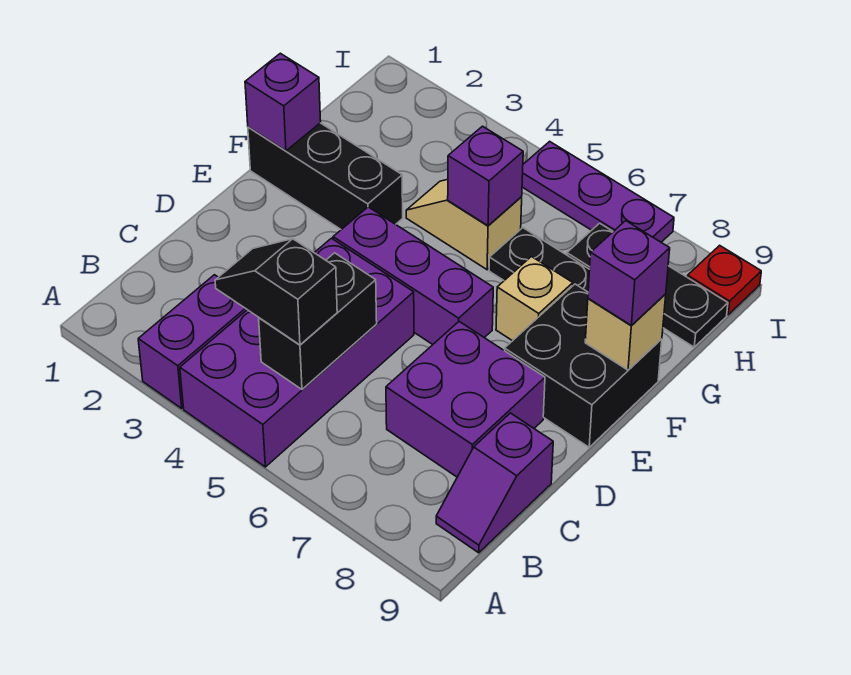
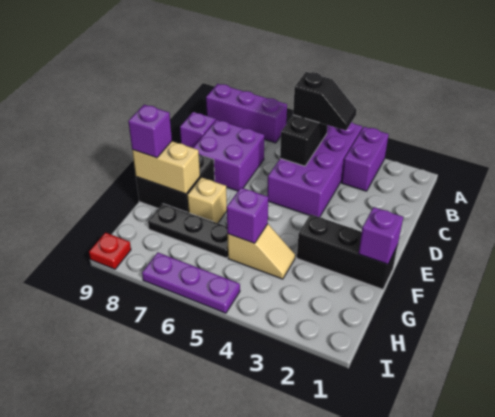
purple 1x3 brick [333,207,493,344] -> purple 1x3 brick moved to [206,84,287,143]
tan 1x1 brick [585,294,666,370] -> tan 1x2 brick [132,141,200,194]
black 1x3 plate [567,223,728,347] -> none

